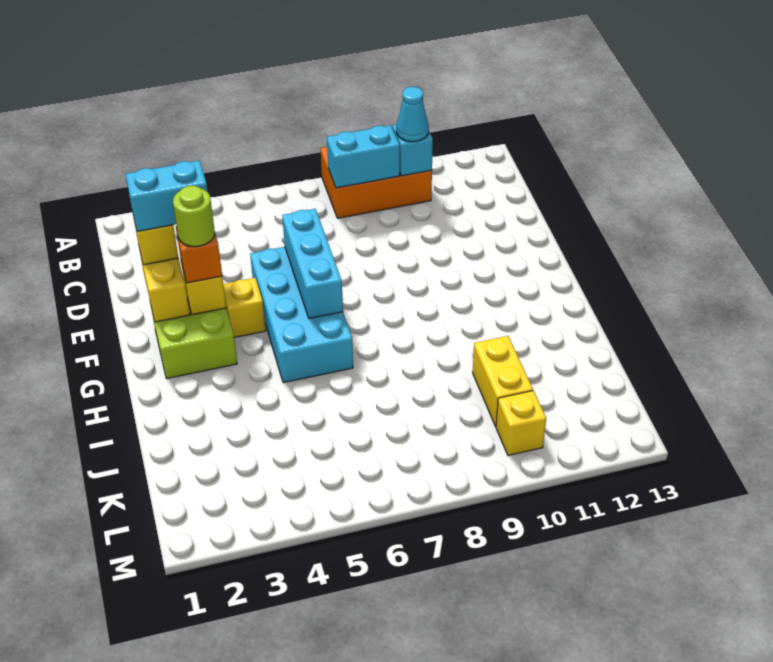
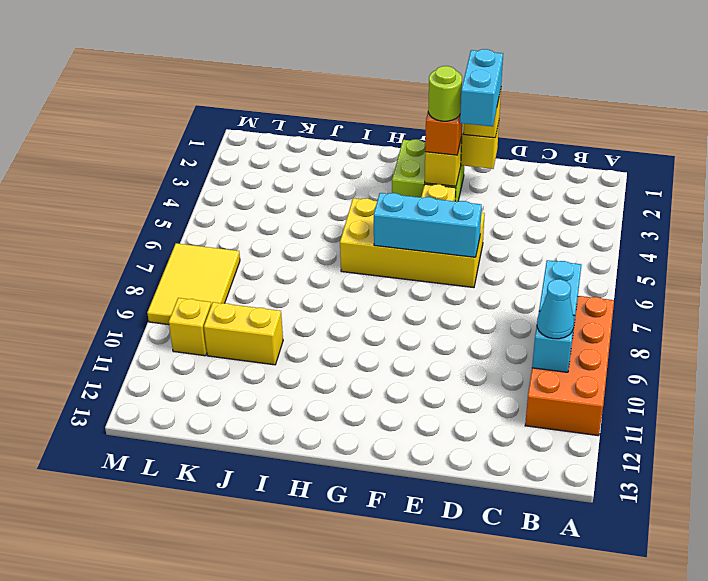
orange 2x3 brick [321,147,432,218] -> orange 2x4 brick [525,296,614,436]
cyan 2x4 brick [250,247,353,383] -> yellow 2x4 brick [340,198,485,288]
none -> yellow 2x3 tile [147,243,240,325]

